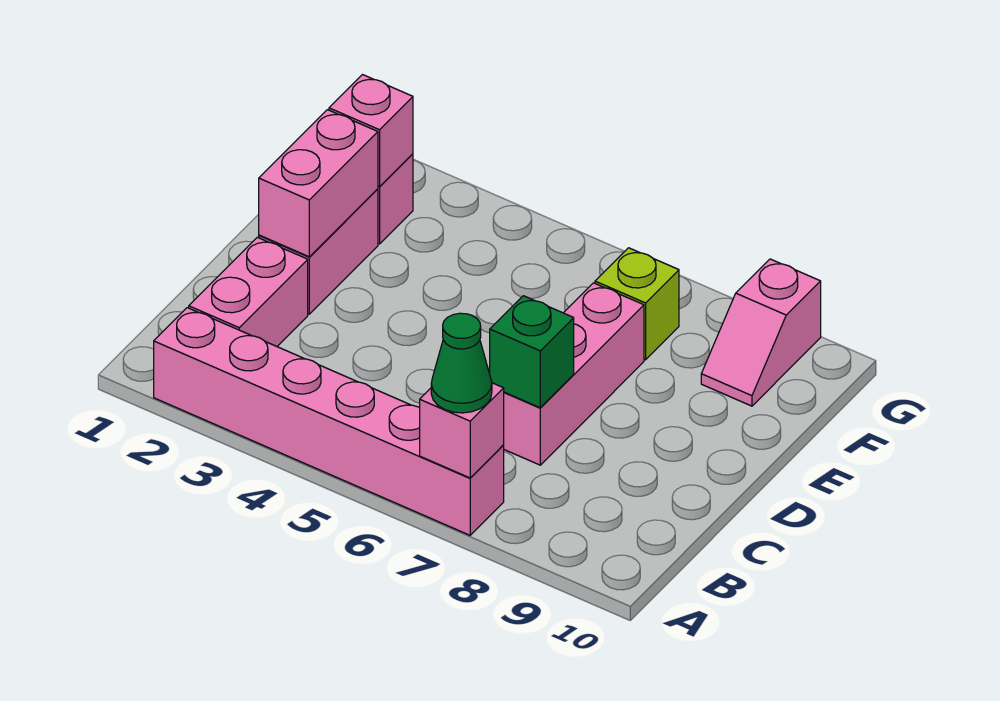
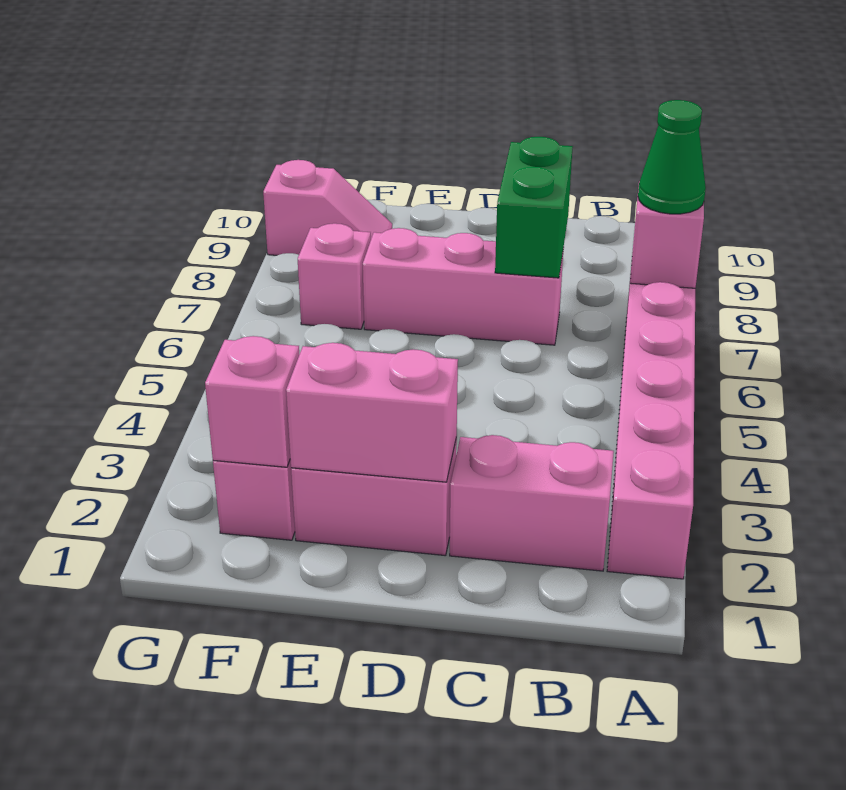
green 1x1 brick [490,296,574,408] -> green 1x2 brick [495,137,573,278]
lime 1x1 brick [595,248,679,360] -> pink 1x1 brick [298,223,371,329]

